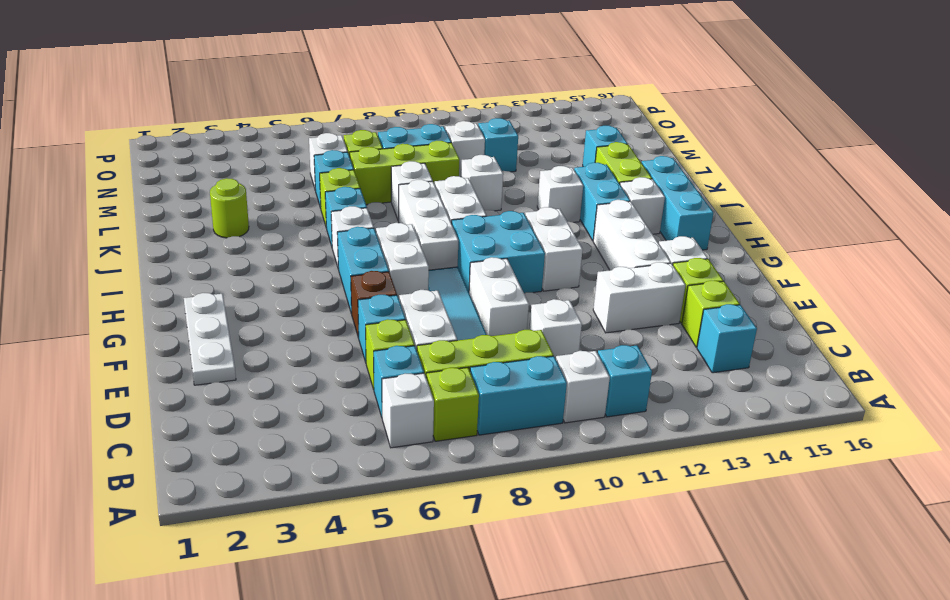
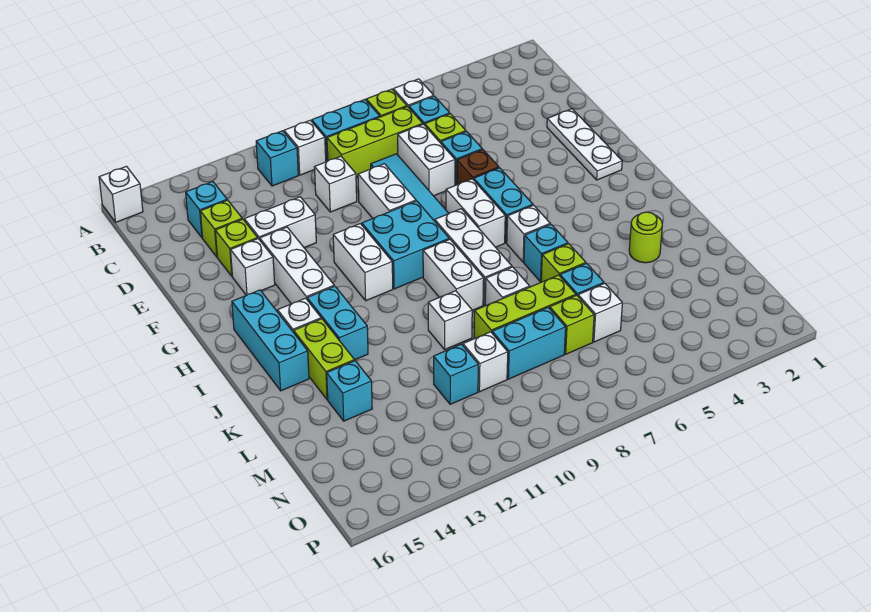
white 1x1 brick [537,166,583,222] -> white 1x1 brick moved to [99,166,143,222]

